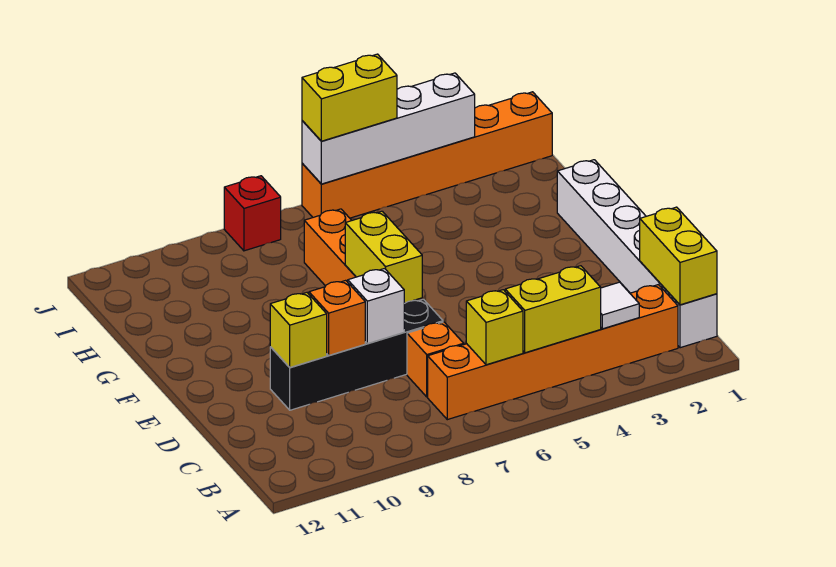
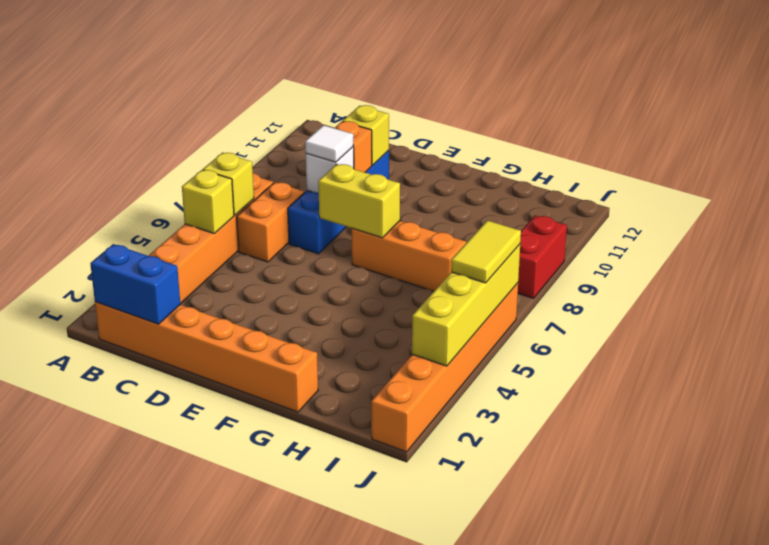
white 1x6 brick [557,160,717,348] -> orange 1x6 brick [95,302,318,412]
yellow 1x2 brick [640,207,717,305] -> blue 1x2 brick [90,244,180,324]
white 1x1 tile [601,282,639,329] -> white 1x1 tile moved to [305,125,354,162]
yellow 1x2 brick [505,266,601,353] -> yellow 1x1 brick [182,170,234,234]
orange 1x1 brick [407,322,464,397] -> orange 1x2 brick [236,182,304,262]
black 1x4 brick [270,299,443,410] -> blue 1x4 brick [288,150,389,254]
white 1x4 brick [302,73,475,184] -> yellow 1x4 brick [412,244,520,366]
yellow 1x2 brick [302,54,397,141] -> yellow 1x2 tile [451,220,521,283]
red 1x1 brick [224,176,281,251] -> red 1x2 brick [518,216,567,298]

